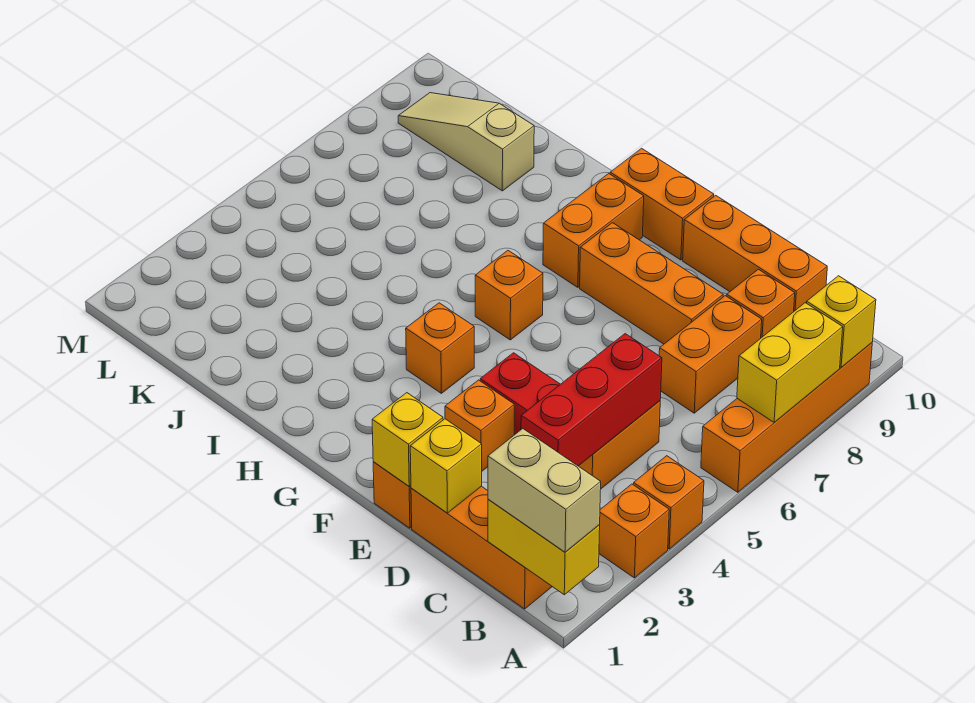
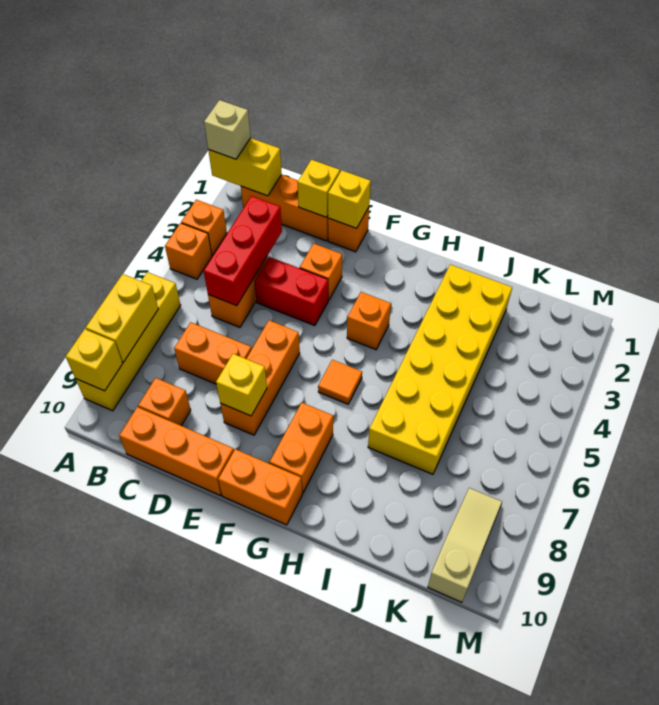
tan 1x2 brick [488,429,601,552] -> tan 1x1 brick [204,100,251,159]
orange 1x4 brick [701,343,872,492] -> yellow 1x4 brick [76,272,181,411]
orange 1x2 brick [659,296,762,413] -> orange 1x2 brick turned to [174,322,252,384]
orange 1x3 brick [580,223,723,344] -> orange 1x3 brick turned to [220,320,300,435]
none -> yellow 1x1 brick [216,354,267,416]
orange 1x1 brick [475,251,543,340] -> orange 1x1 tile [318,360,362,404]
none -> yellow 2x6 brick [368,265,512,474]
tan 1x3 slope [398,93,534,191] -> tan 1x3 slope turned to [428,488,502,602]

